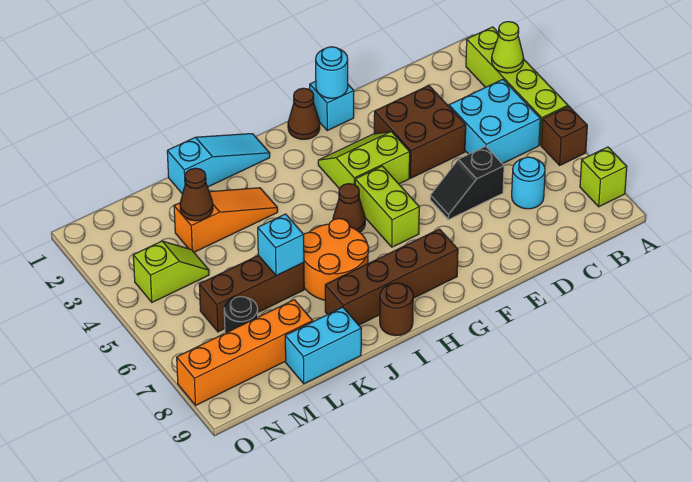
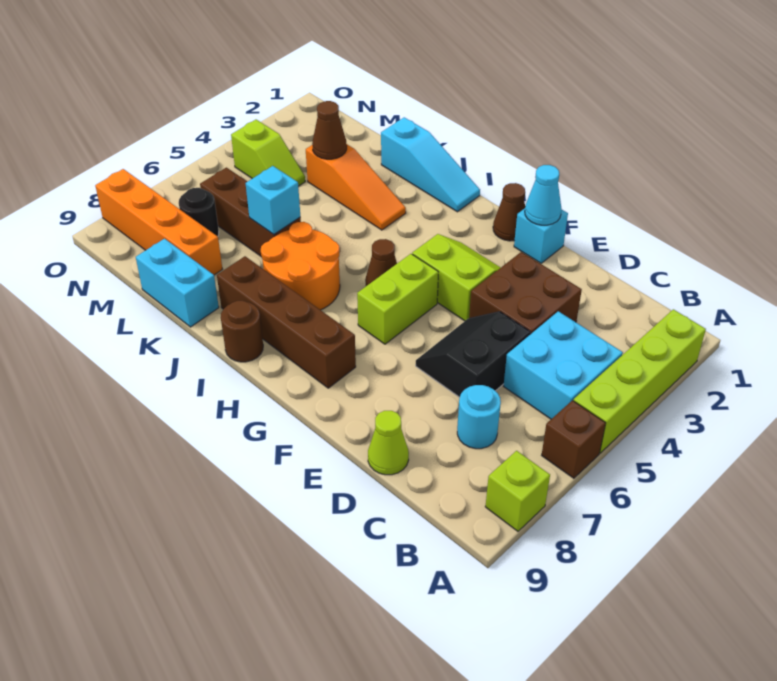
lime 1x1 cone [492,22,524,73] -> lime 1x1 cone moved to [368,411,409,475]
black 1x2 slope [430,146,504,220] -> black 2x2 slope [416,312,531,397]
cyan 1x1 round brick [316,47,348,98] -> cyan 1x1 cone [525,165,562,225]

